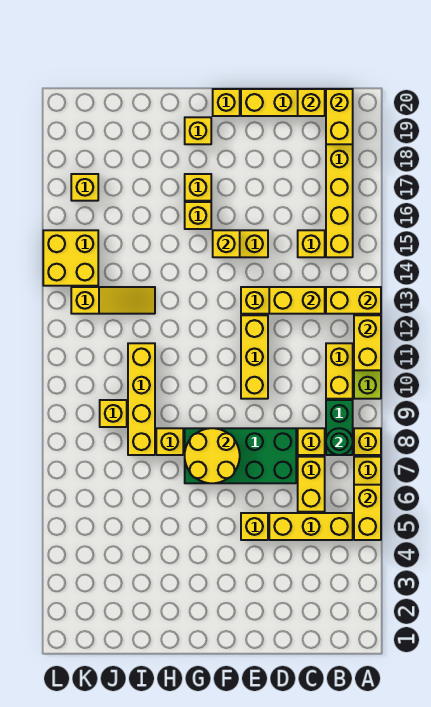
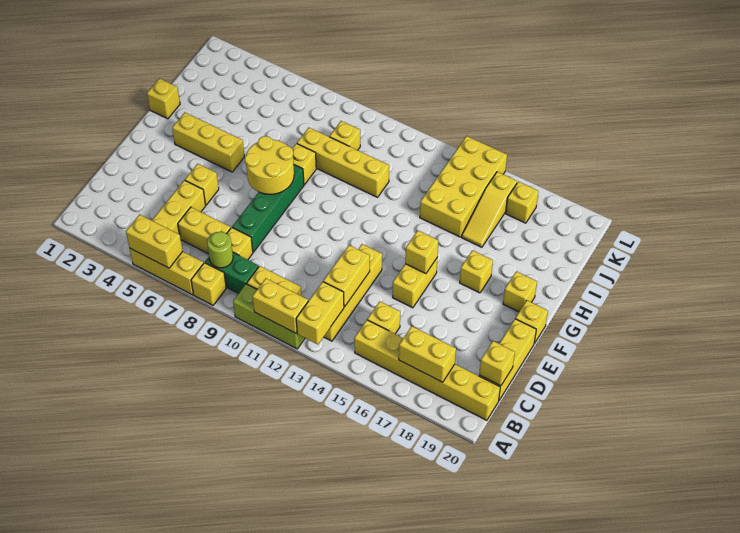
green 1x1 round brick [326,428,353,455] -> lime 1x1 round brick [207,232,233,268]
yellow 1x2 brick [326,89,353,144] -> yellow 1x2 brick moved to [399,326,456,382]
green 2x4 brick [185,428,296,483] -> green 1x4 brick [232,165,304,252]
yellow 1x3 brick [241,315,268,399] -> yellow 1x3 brick moved to [172,113,244,172]
yellow 1x1 brick [185,202,211,229] -> yellow 1x1 brick moved to [147,78,180,119]
yellow 1x3 slope [71,287,155,314] -> yellow 1x3 slope moved to [462,172,517,247]
yellow 2x2 brick [43,230,98,286] -> yellow 2x4 brick [420,136,507,237]

